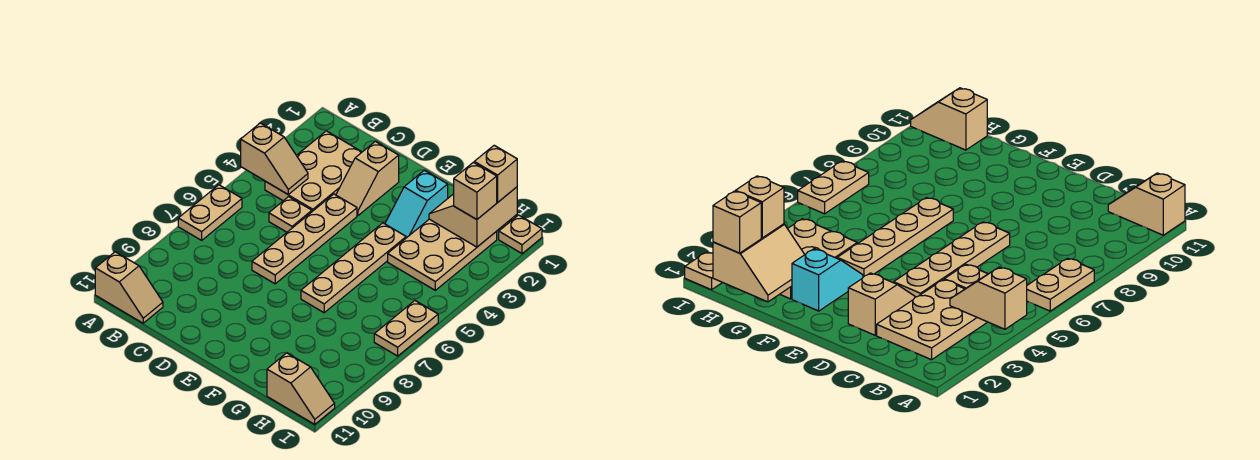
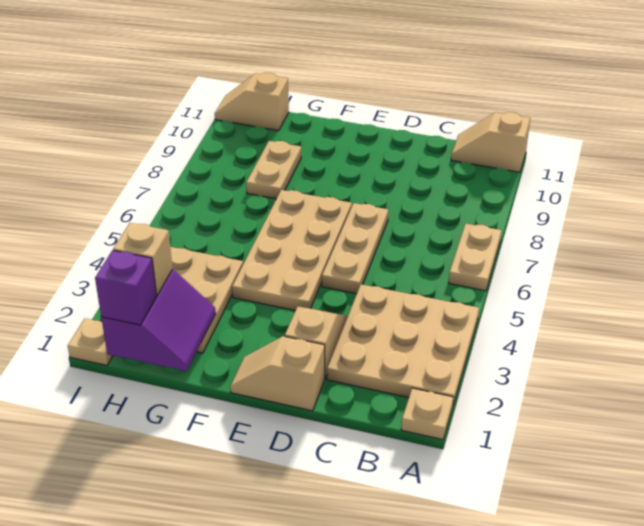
tan 1x2 slope [241,123,308,194] -> tan 1x2 slope moved to [230,336,325,411]
tan 2x3 plate [265,131,362,211] -> tan 3x3 plate [327,284,479,405]
tan 1x1 plate [269,197,312,232] -> tan 1x1 plate moved to [401,388,454,440]
tan 1x4 plate [252,194,357,284] -> tan 1x3 plate [322,203,388,294]
cyan 1x2 slope [385,170,448,238] -> none
tan 1x4 plate [301,223,406,313] -> tan 2x4 plate [232,190,352,310]
tan 2x2 slope [429,187,517,247] -> purple 2x2 slope [101,269,216,371]
tan 1x1 brick [474,145,517,202] -> purple 1x1 brick [95,250,157,325]
tan 1x2 plate [374,301,438,356] -> tan 1x2 plate moved to [246,141,301,199]

